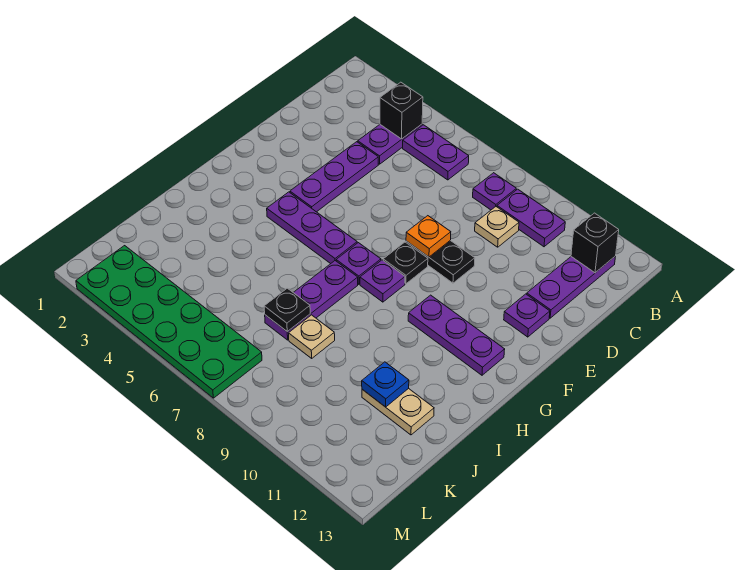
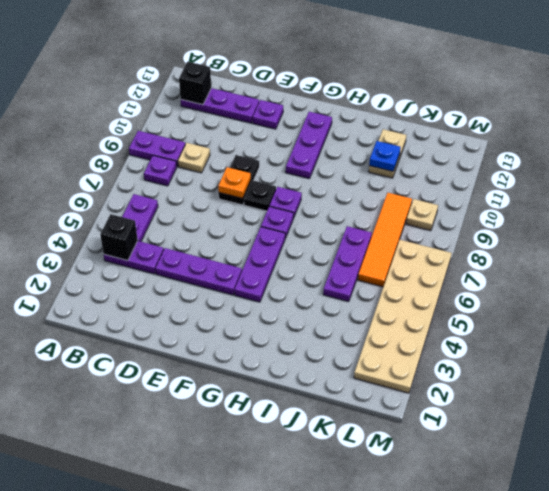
purple 1x2 plate [497,189,565,247] -> purple 1x2 plate turned to [129,131,185,166]
purple 1x3 plate [265,261,358,340] -> purple 1x3 plate turned to [323,226,372,302]
black 1x1 plate [264,288,310,332] -> none
tan 1x1 plate [289,315,335,358] -> tan 1x1 plate moved to [406,199,438,231]
none -> orange 1x4 tile [358,193,412,287]
green 2x6 plate [76,246,262,398] -> tan 2x6 plate [354,240,452,393]

